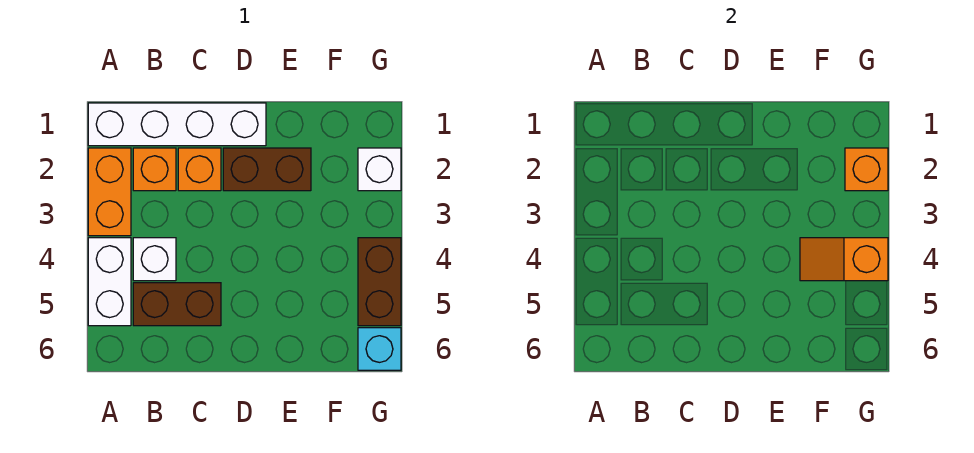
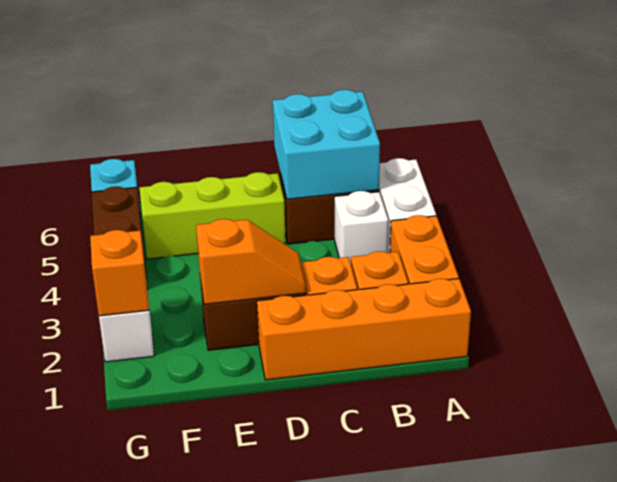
white 1x4 brick [88,103,266,146] -> orange 1x4 brick [257,279,471,380]
none -> cyan 2x2 brick [273,90,380,199]
none -> lime 1x3 brick [139,172,286,259]
orange 1x2 slope [800,238,888,281] -> orange 1x2 slope moved to [196,219,306,304]

